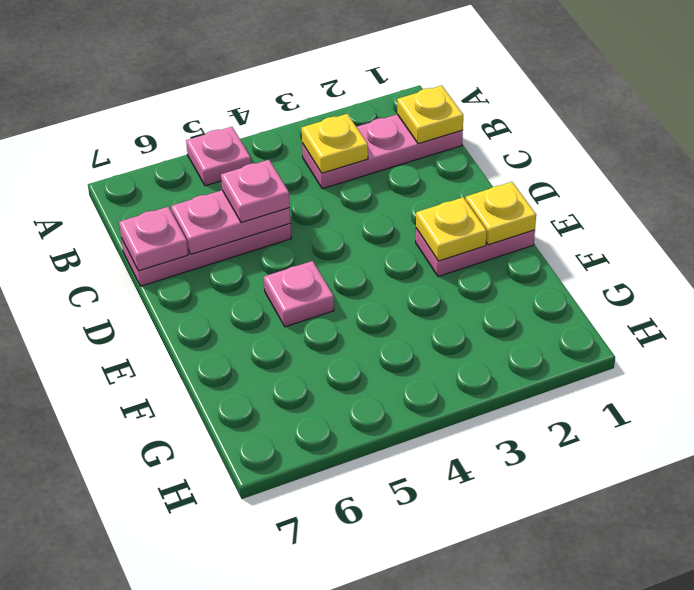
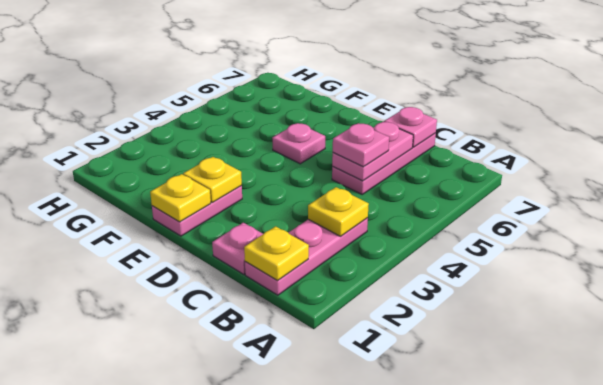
pink 1x1 plate [186,127,251,186] -> pink 1x1 plate moved to [212,223,263,274]

